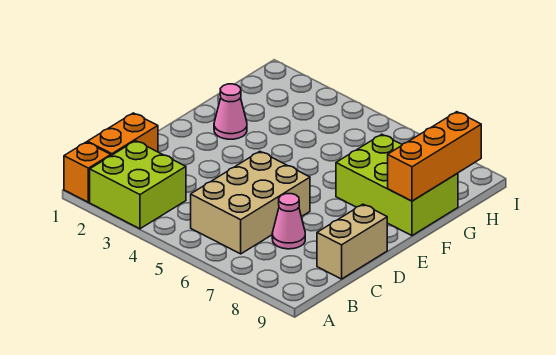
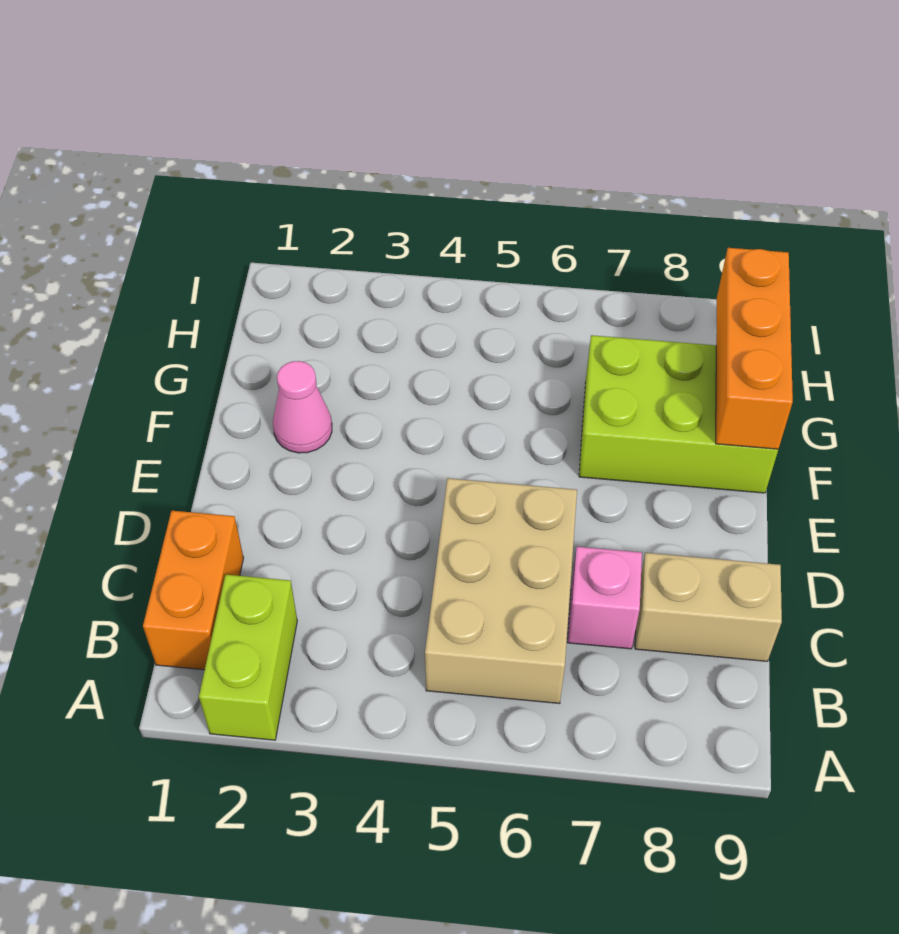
orange 1x1 brick [64,142,111,202] -> none
lime 2x2 brick [90,141,186,229] -> lime 1x2 brick [199,575,297,740]
pink 1x1 cone [272,194,305,249] -> pink 1x1 brick [567,547,642,649]
tan 1x2 brick [317,204,387,279] -> tan 1x2 brick turned to [635,553,782,661]

